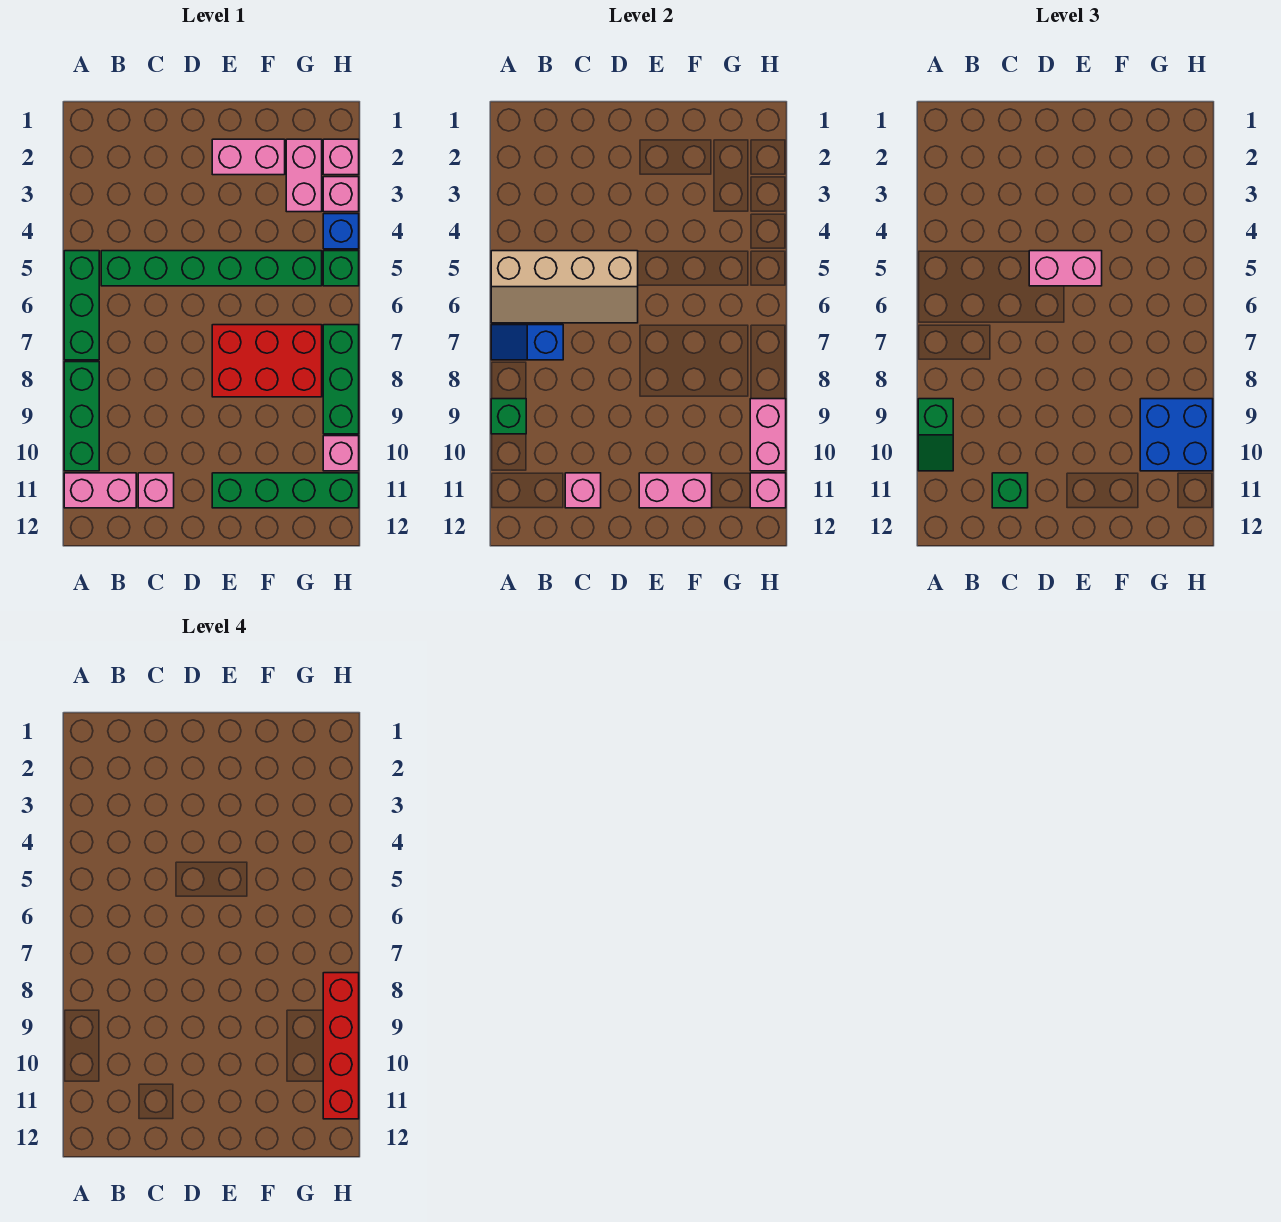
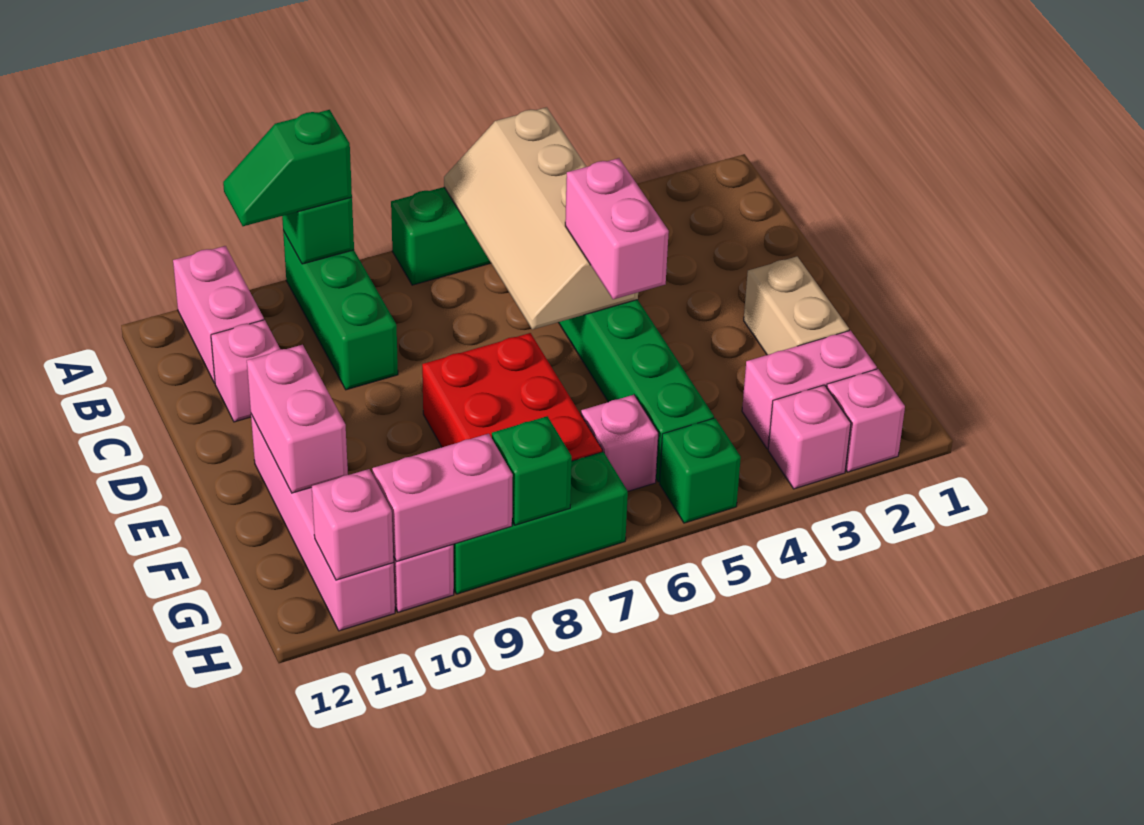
blue 1x2 slope [491,325,563,360] -> none
green 1x3 brick [64,362,99,471] -> green 1x3 brick turned to [283,231,398,390]
pink 1x1 brick [565,473,601,508] -> pink 1x1 brick moved to [581,395,658,491]
green 1x1 brick [992,473,1028,508] -> green 1x1 brick moved to [492,416,572,525]
pink 1x2 brick [212,139,285,175] -> tan 1x2 brick [744,257,849,355]
green 1x4 brick [212,473,359,508] -> pink 1x4 brick [251,414,395,631]
blue 2x2 brick [1140,399,1213,471] -> none
blue 1x1 brick [323,214,359,249] -> none
red 1x4 brick [323,973,359,1119] -> none

